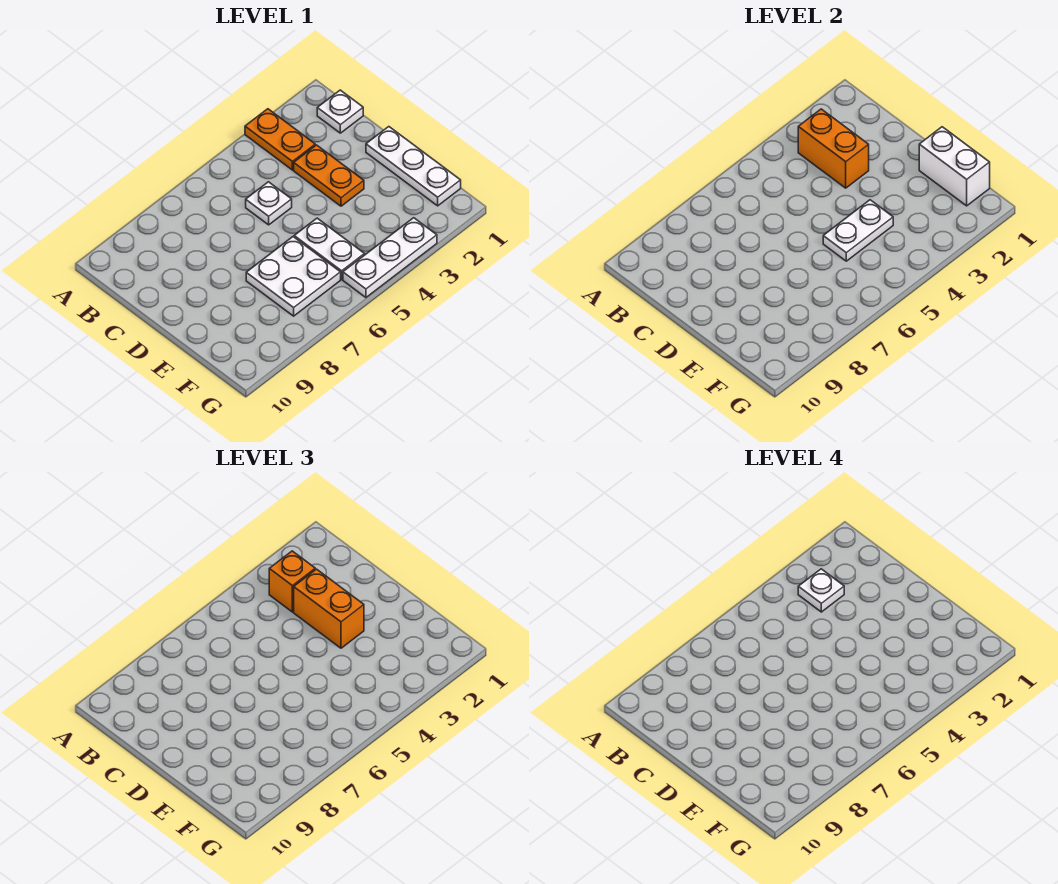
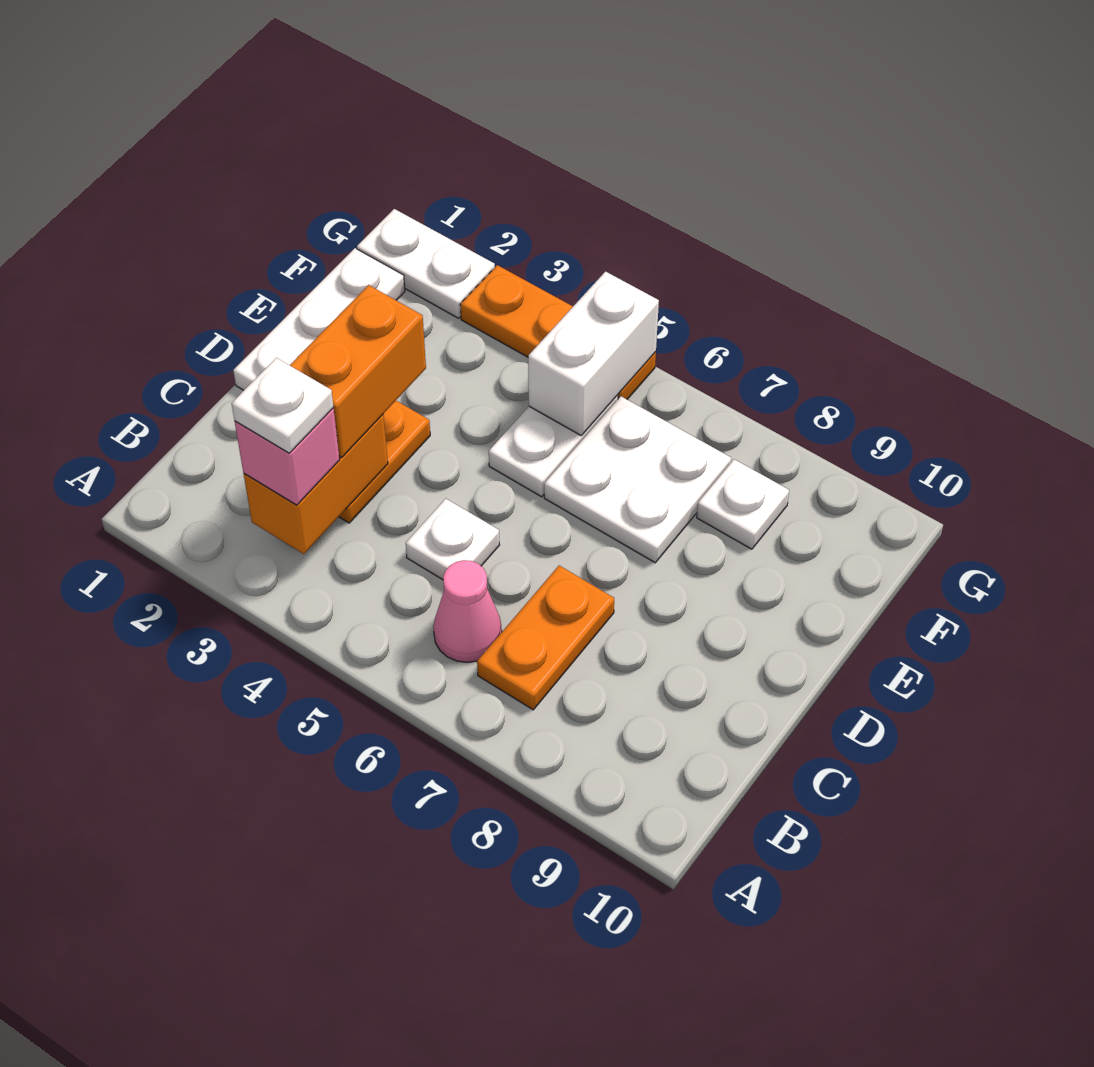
orange 1x2 plate [245,109,315,170] -> orange 1x2 plate moved to [477,566,614,710]
white 1x1 plate [317,90,363,133] -> white 1x1 plate moved to [697,459,789,549]
orange 1x1 brick [269,551,315,612] -> pink 1x1 brick [235,408,340,505]
none -> pink 1x1 cone [433,560,502,662]
white 1x2 brick [919,127,990,206] -> white 1x2 brick moved to [528,272,659,435]
white 1x2 plate [823,200,893,261] -> white 1x2 plate moved to [357,209,495,318]
white 1x3 plate [343,218,437,297] -> orange 1x3 plate [460,265,656,399]

